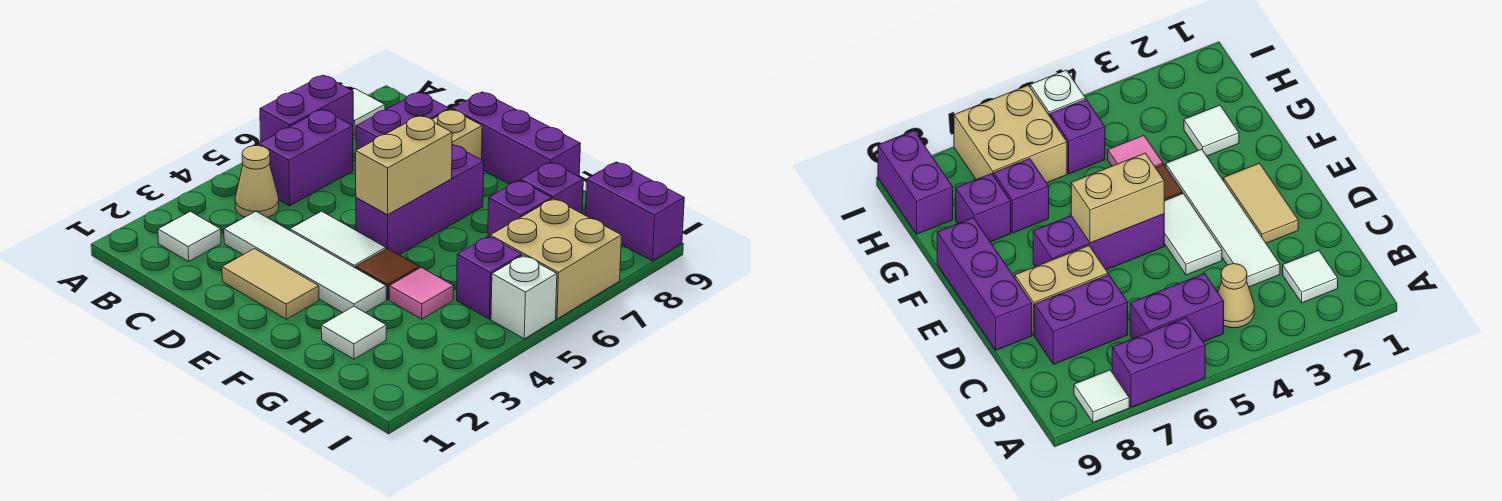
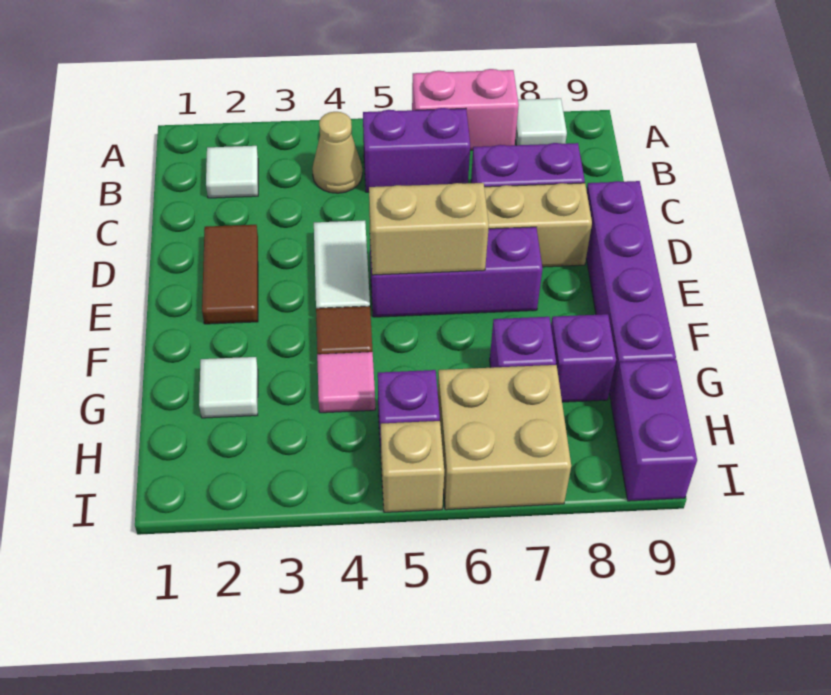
purple 1x2 brick [260,75,353,142] -> pink 1x2 brick [412,69,519,150]
white 1x4 tile [224,211,386,313] -> none
tan 1x2 tile [222,249,319,319] -> brown 1x2 tile [202,225,258,324]
purple 1x3 brick [452,92,581,184] -> purple 1x4 brick [586,181,676,400]
white 1x1 brick [491,255,557,339] -> tan 1x1 brick [381,421,444,512]

